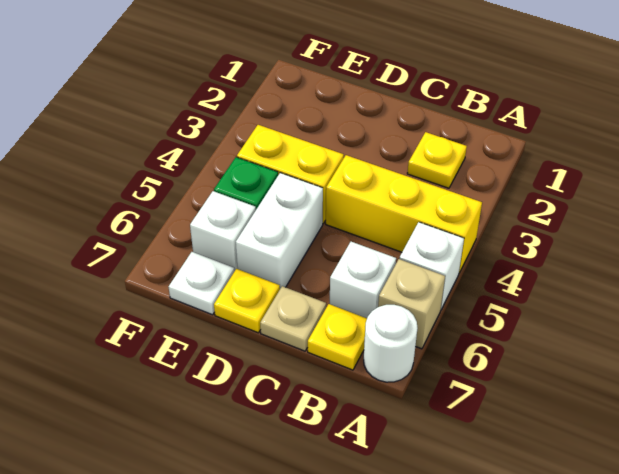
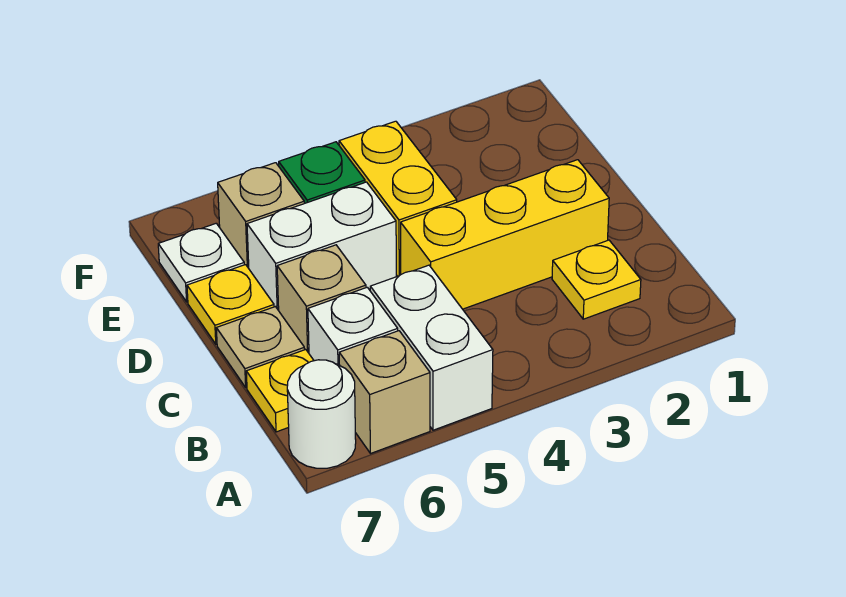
yellow 1x3 brick [326,155,482,273] -> yellow 1x3 brick turned to [401,160,609,309]
white 1x1 brick [399,222,464,309] -> white 1x2 brick [370,265,493,430]
none -> tan 1x1 brick [277,245,366,353]
white 1x1 brick [190,191,256,271] -> tan 1x1 brick [218,163,304,268]

